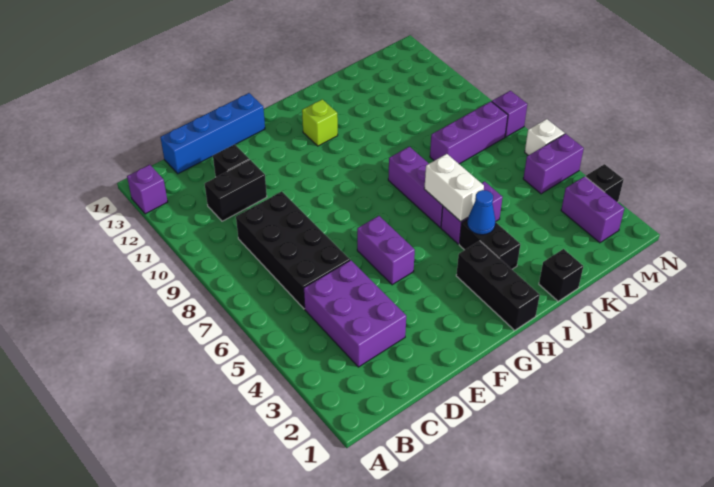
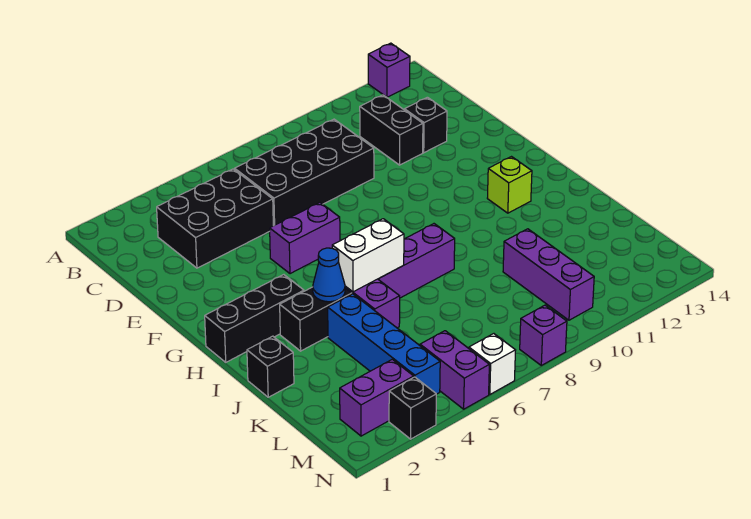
purple 2x3 brick [304,260,406,367] -> black 2x3 brick [157,169,273,268]
blue 1x4 brick [160,93,265,174] -> blue 1x4 brick moved to [328,294,440,394]
purple 1x3 brick [430,102,508,164] -> purple 1x3 brick moved to [503,229,594,320]

